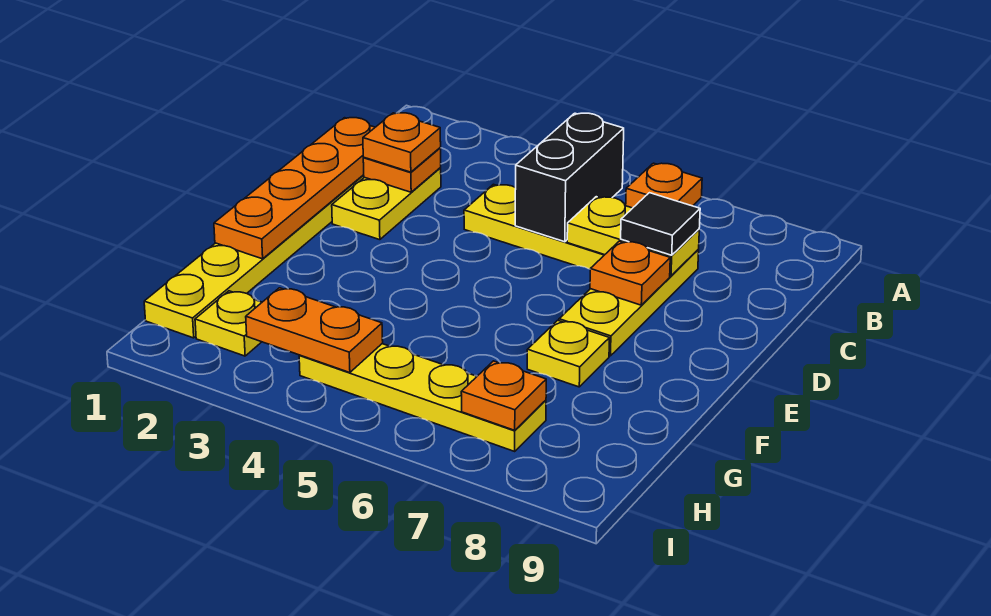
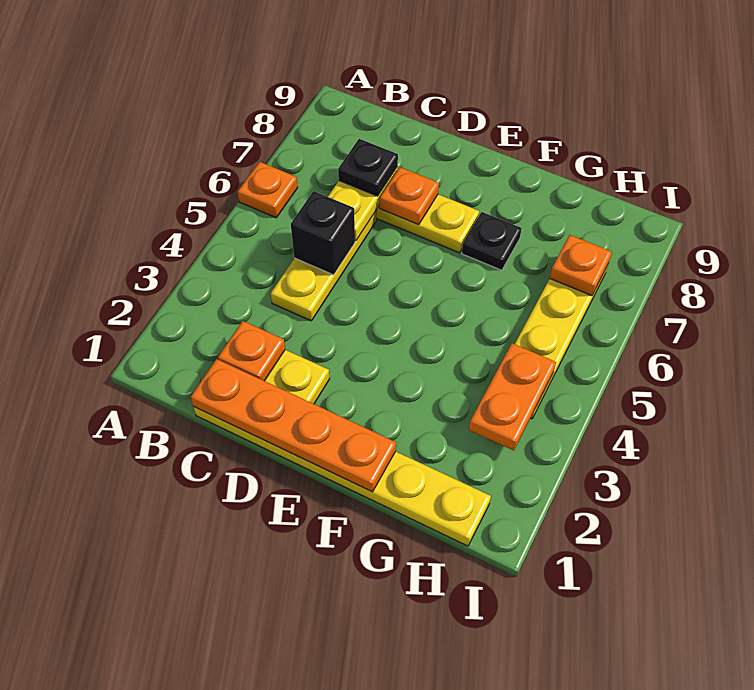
black 1x2 brick [515,113,624,242] -> black 1x1 brick [291,191,355,275]
orange 1x1 plate [363,113,441,172] -> none
black 1x1 tile [621,193,700,255] -> black 1x1 plate [338,139,398,196]
yellow 1x1 plate [527,320,609,387] -> black 1x1 plate [462,212,522,270]
yellow 1x1 plate [195,291,262,356] -> none

